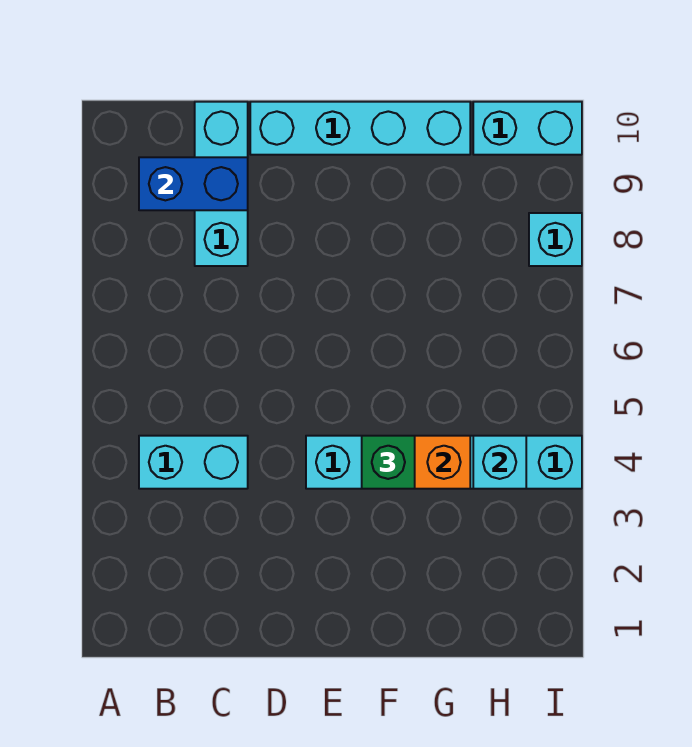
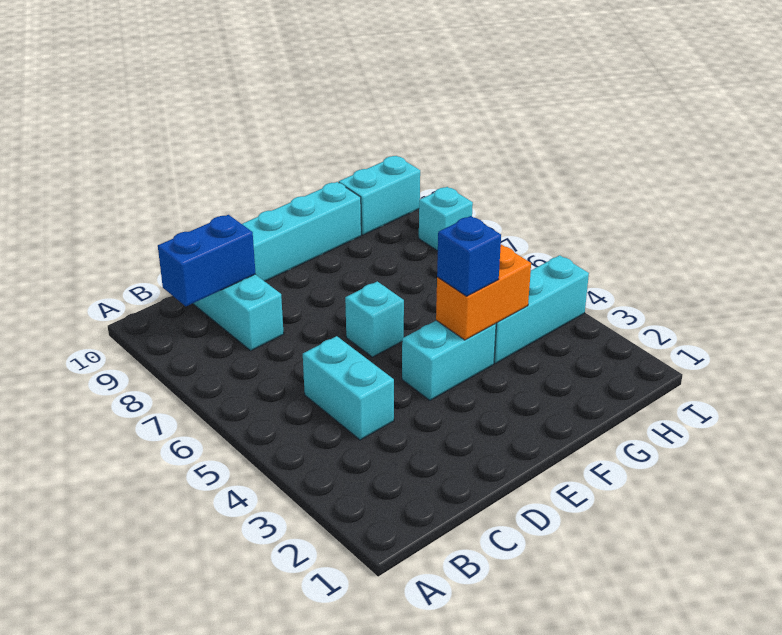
cyan 1x2 brick [139,436,248,489] -> cyan 1x2 brick turned to [303,336,394,440]
green 1x1 brick [362,436,415,489] -> blue 1x1 brick [437,216,501,296]
cyan 1x1 brick [473,436,526,489] -> cyan 1x1 brick moved to [345,281,404,357]

